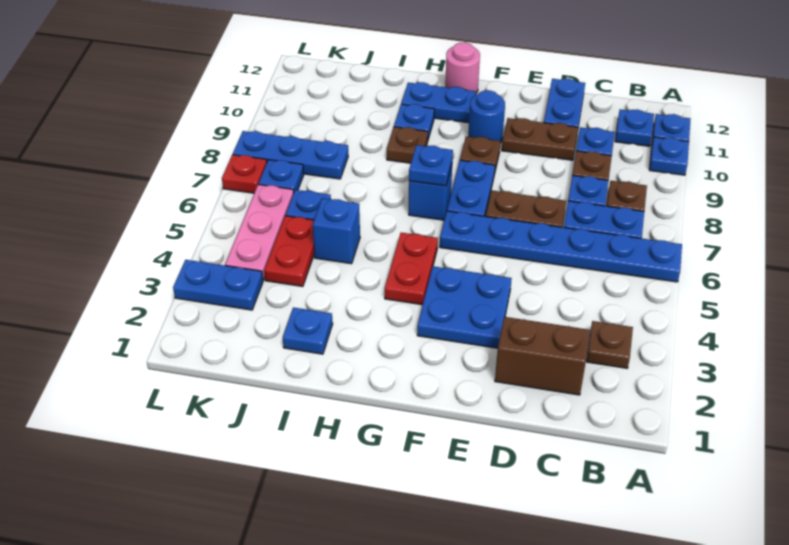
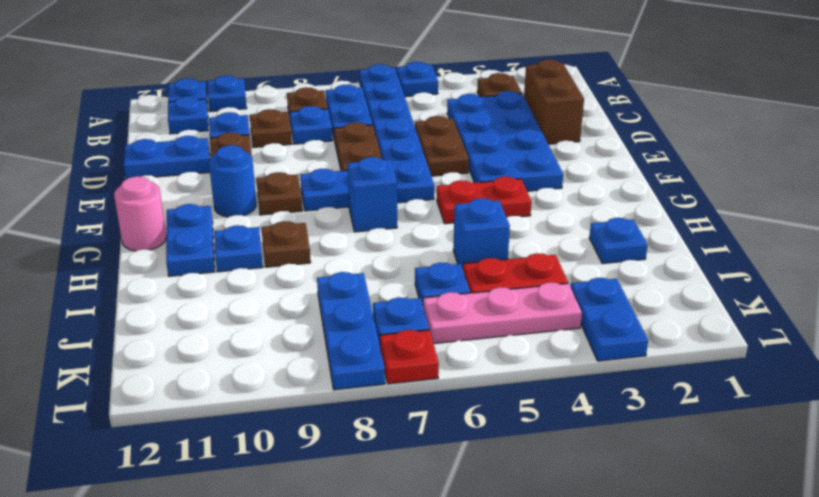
none -> brown 1x2 plate [415,116,469,176]
blue 2x2 plate [417,266,512,348] -> blue 2x4 plate [447,91,563,191]
blue 1x1 plate [409,145,453,186] -> blue 1x1 plate moved to [397,62,438,97]

